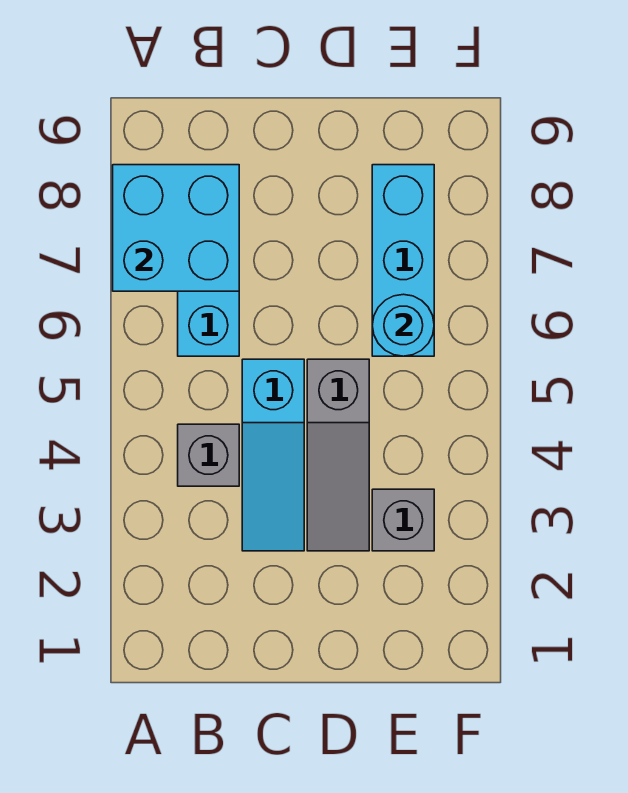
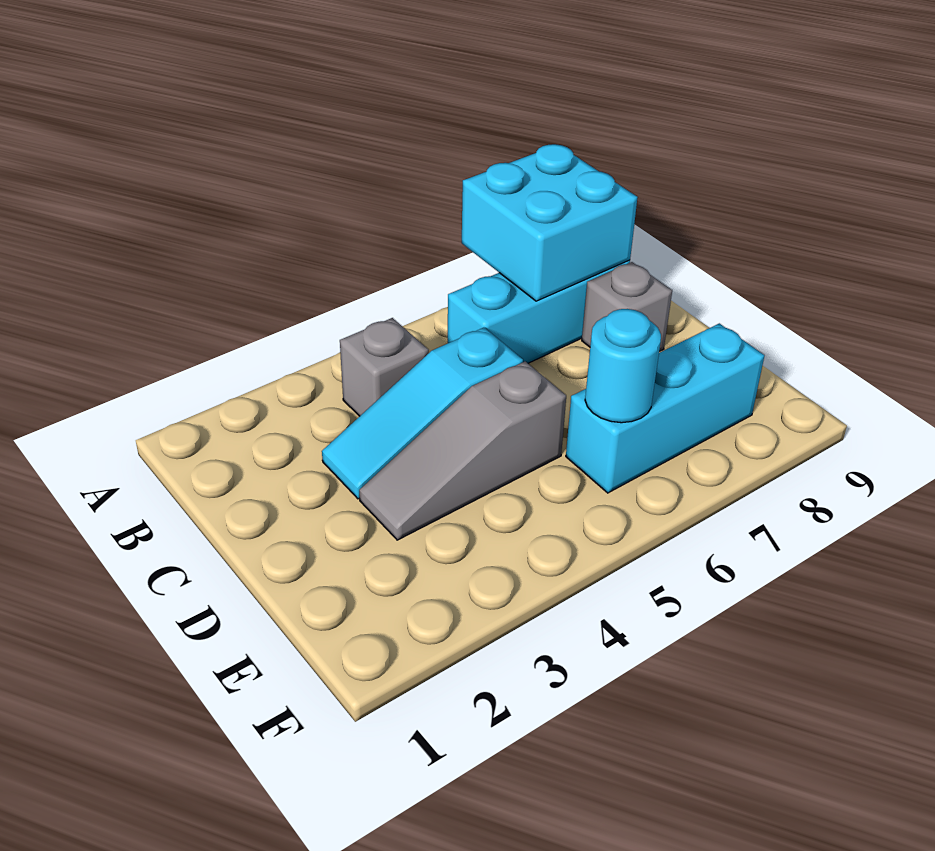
grey 1x1 brick [372,489,434,551] -> grey 1x1 brick moved to [582,262,672,351]

